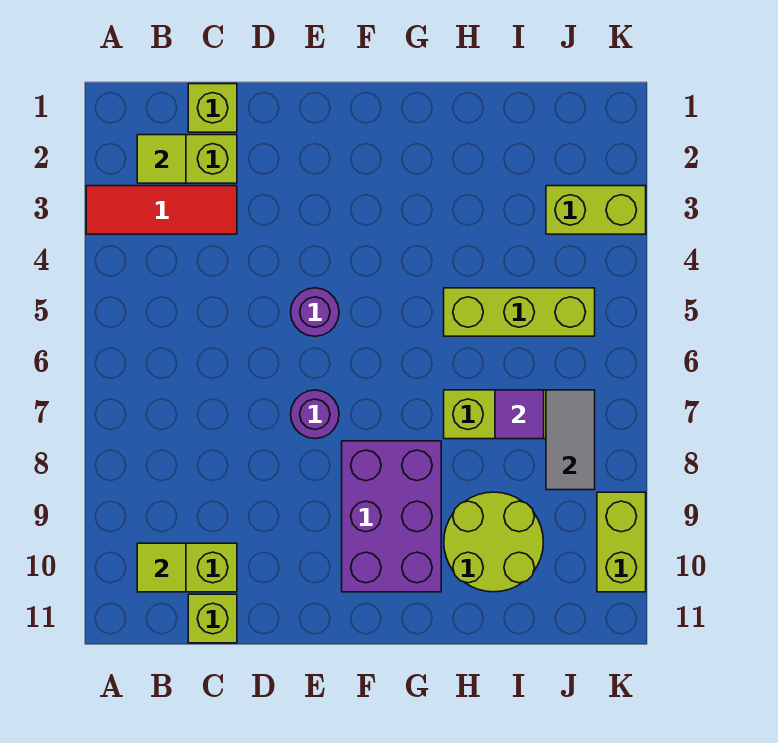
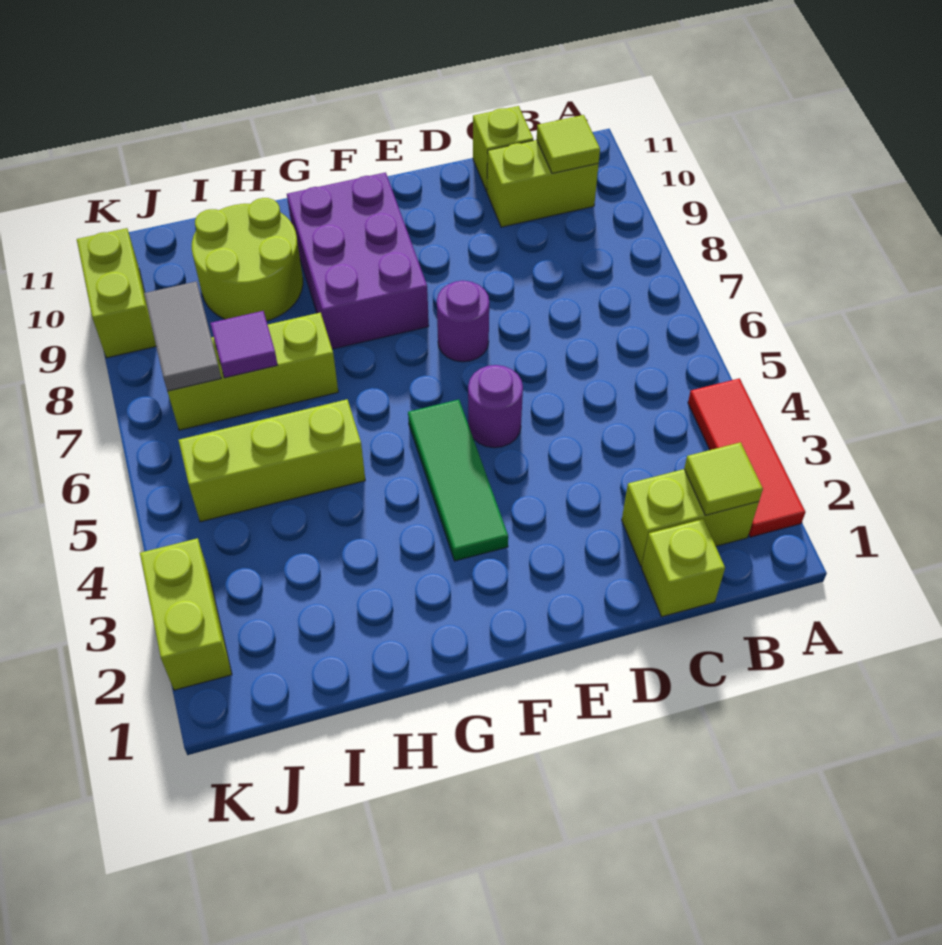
red 1x3 tile [86,186,237,234] -> red 1x3 tile turned to [688,378,805,537]
none -> green 1x3 tile [408,400,508,561]
lime 1x2 brick [546,186,646,234] -> lime 1x2 brick turned to [140,538,232,690]

